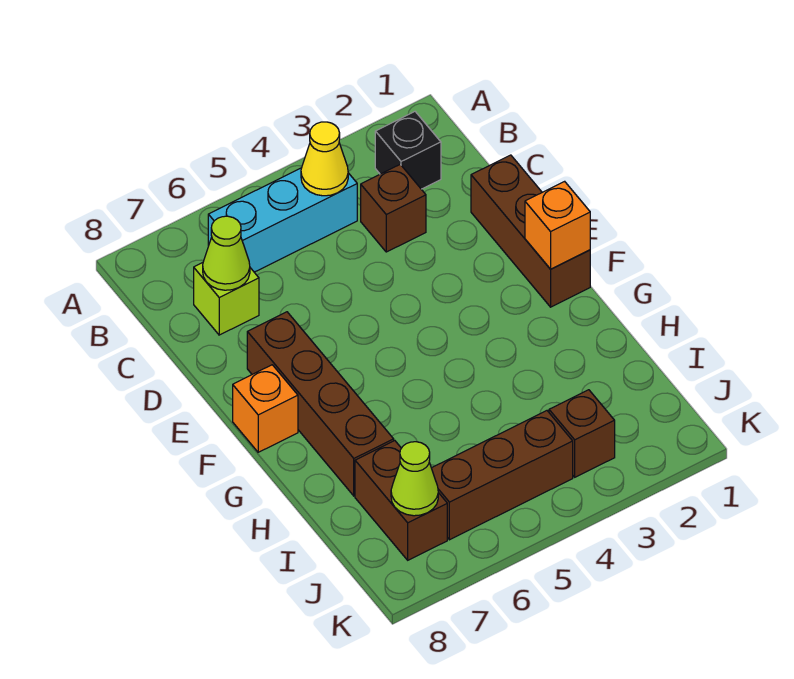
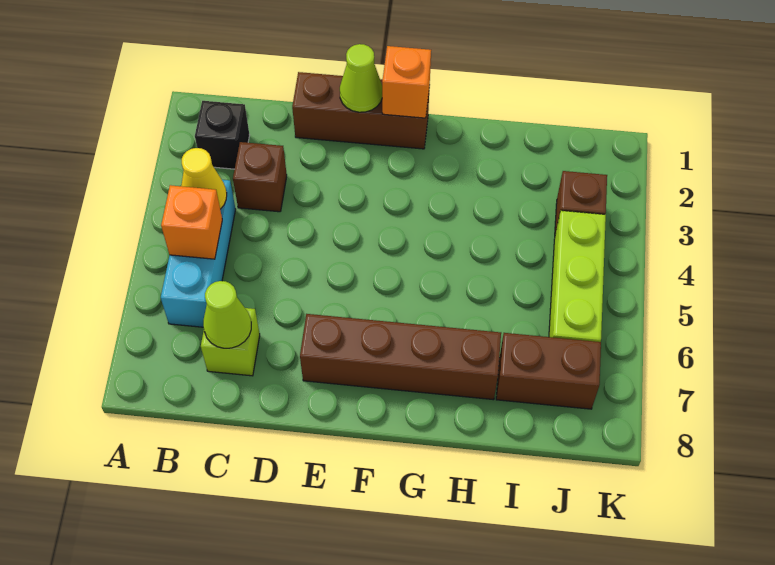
orange 1x1 brick [233,365,298,452] -> orange 1x1 brick moved to [161,185,222,259]
brown 1x3 brick [432,411,573,540] -> lime 1x3 brick [549,211,606,342]
lime 1x1 cone [391,442,438,516] -> lime 1x1 cone moved to [340,44,382,112]

